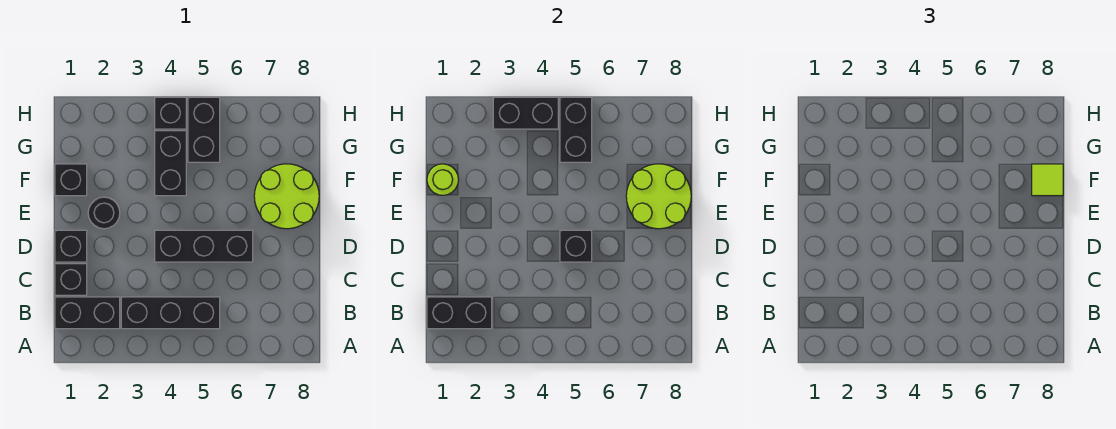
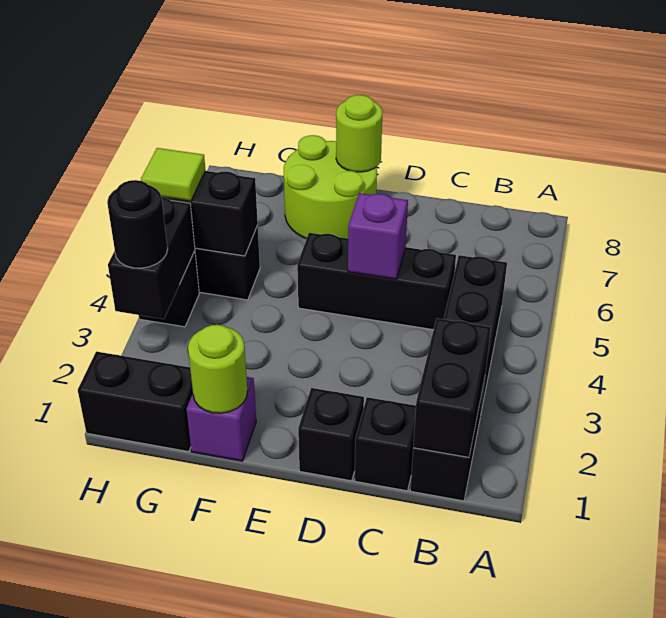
black 1x3 brick [155,230,253,262] -> black 1x3 brick turned to [297,233,456,330]
black 1x1 brick [560,230,592,262] -> purple 1x1 brick [348,193,408,279]
black 1x1 round brick [88,197,120,229] -> black 1x1 round brick moved to [107,180,168,268]
lime 2x2 round brick [626,164,691,229] -> lime 1x1 round brick [336,95,383,172]
black 1x1 brick [55,164,87,196] -> purple 1x1 brick [186,377,256,461]
black 1x2 brick [155,131,186,196] -> black 1x2 brick moved to [78,352,193,452]
lime 1x1 tile [1032,164,1063,196] -> lime 1x1 tile moved to [141,148,205,201]

